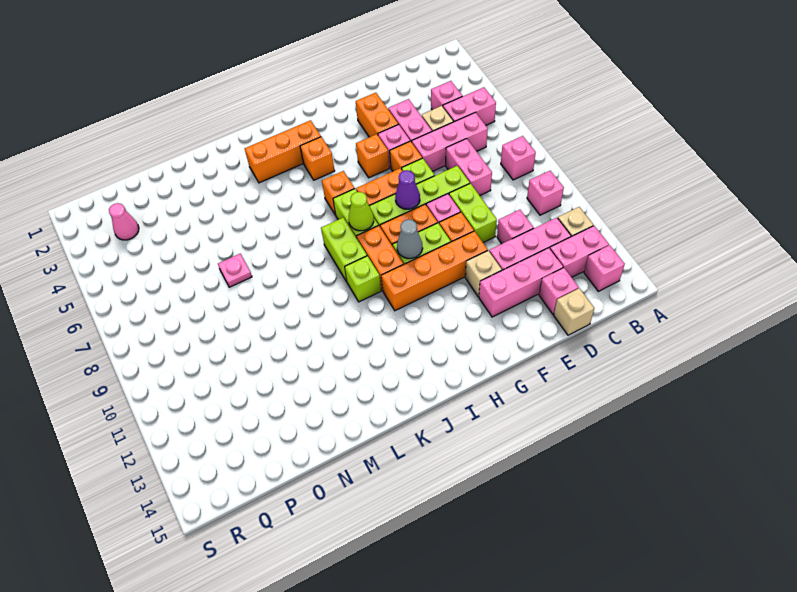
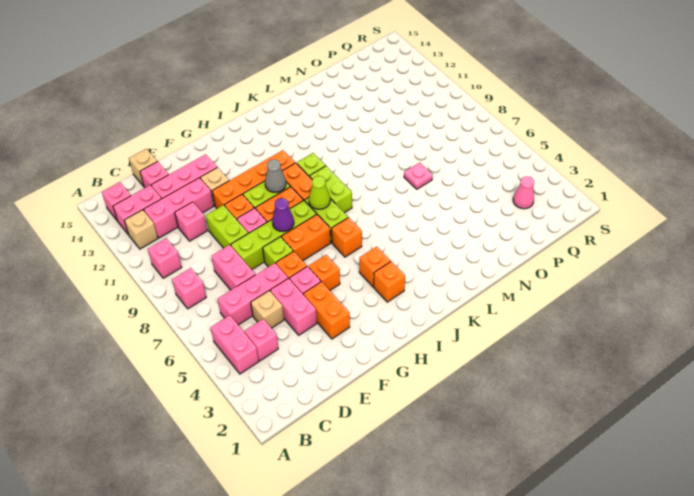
pink 1x2 brick [443,87,496,125] -> pink 1x2 brick turned to [211,315,259,374]
orange 1x3 brick [245,120,321,183] -> orange 1x1 brick [374,261,405,302]

